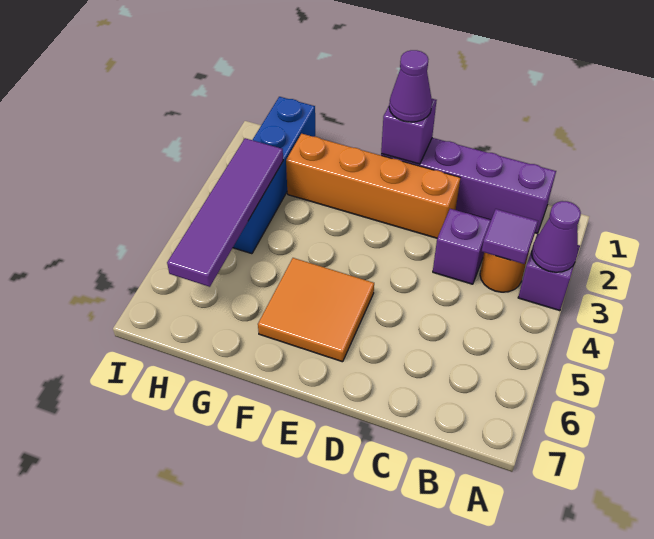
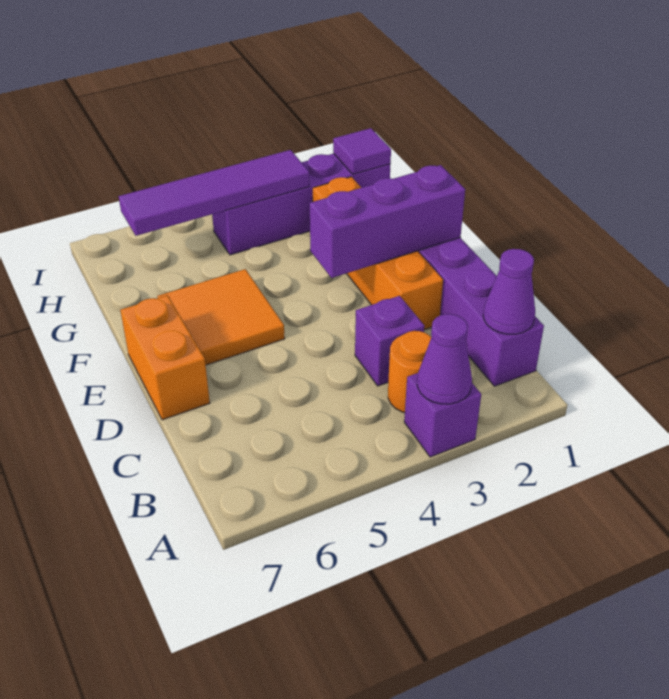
purple 1x1 tile [482,209,538,264] -> purple 1x1 tile moved to [333,128,391,174]
none -> orange 1x2 brick [120,295,210,420]
purple 1x1 brick [381,99,437,164] -> purple 1x3 brick [310,165,465,278]
purple 1x1 cone [389,50,432,122] -> purple 1x1 cone moved to [483,249,535,334]
blue 1x4 brick [233,97,315,254] -> purple 1x4 brick [212,154,390,255]

